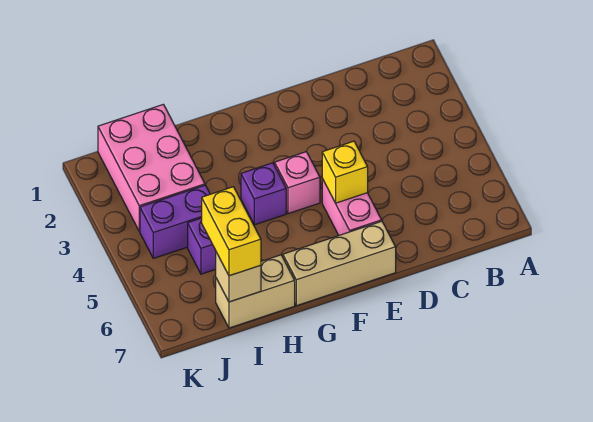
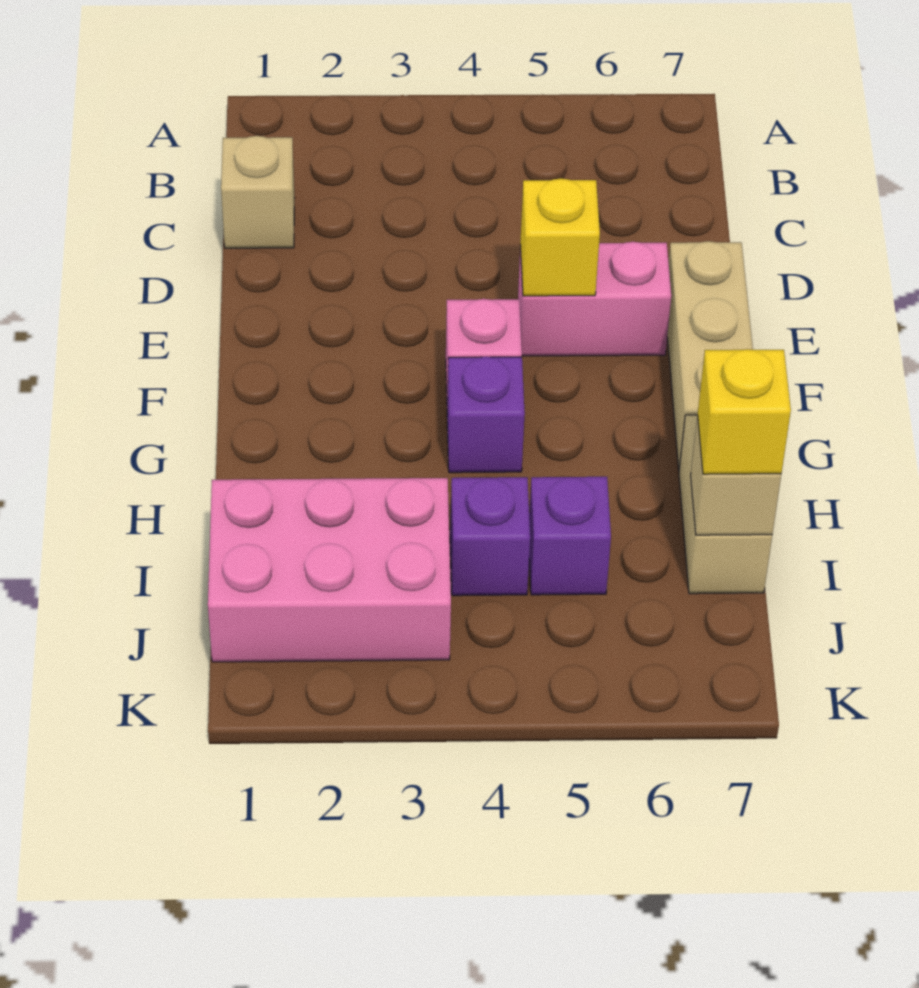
none -> tan 1x1 brick [221,136,294,248]
purple 1x2 brick [140,185,210,258] -> purple 1x1 brick [450,477,530,596]
yellow 1x2 brick [202,187,261,276] -> yellow 1x1 brick [698,349,791,474]

